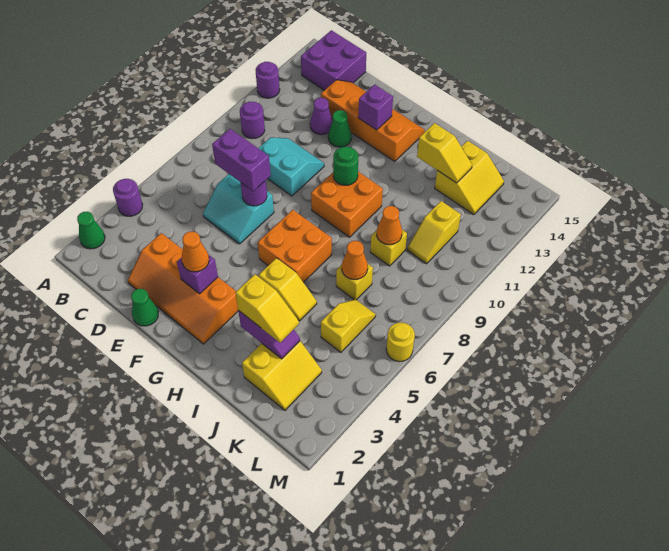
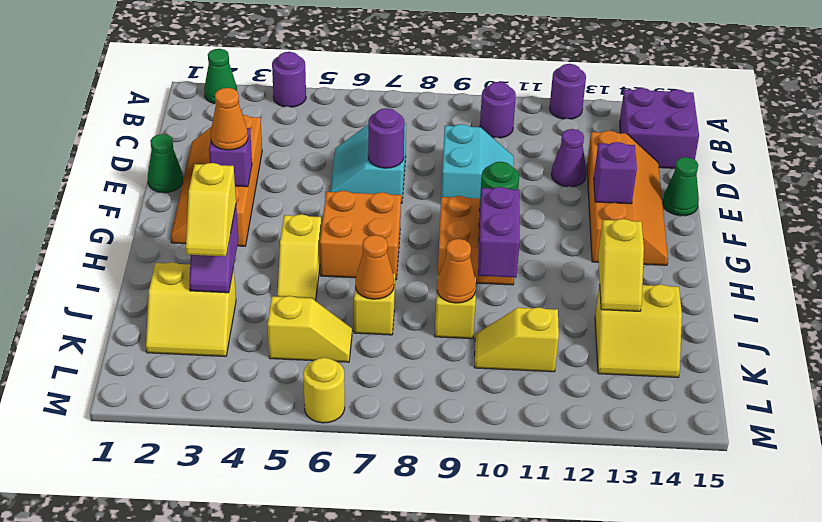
purple 1x2 brick [212,129,271,191] -> purple 1x2 brick moved to [478,187,520,278]
green 1x1 cone [328,110,351,147] -> green 1x1 cone moved to [663,157,699,216]

